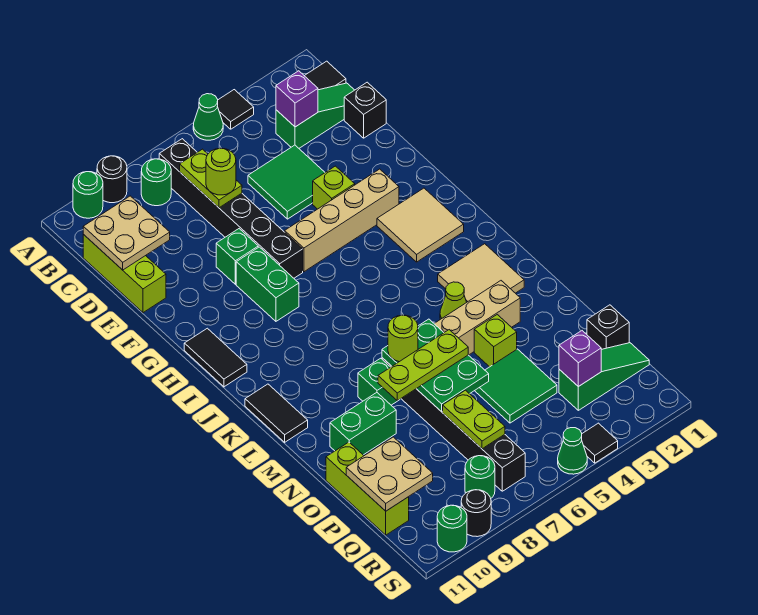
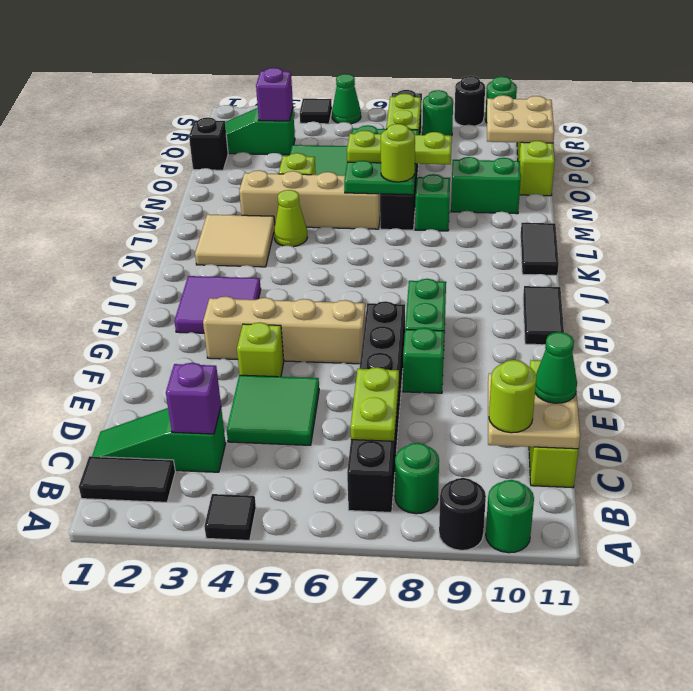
green 1x1 cone [193,94,223,140] -> green 1x1 cone moved to [535,332,577,403]
black 1x1 brick [344,82,386,138] -> none
lime 1x1 round brick [206,148,236,195] -> lime 1x1 round brick moved to [489,360,536,433]
tan 2x2 tile [377,188,464,262] -> purple 2x2 tile [174,276,261,333]

